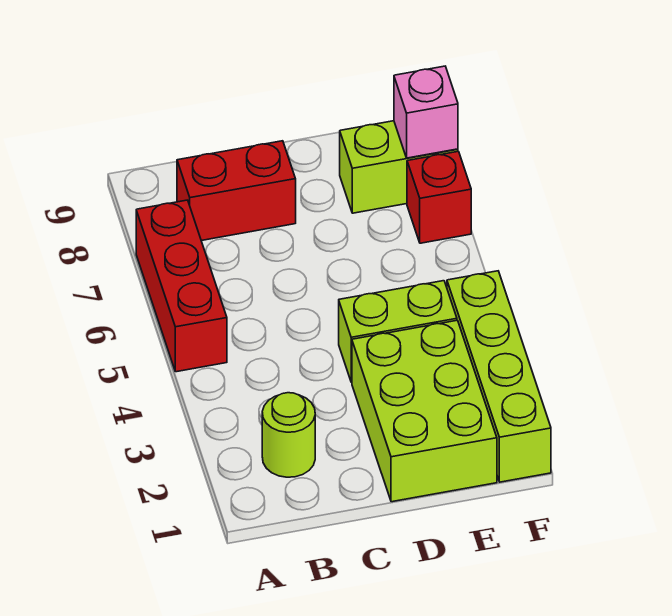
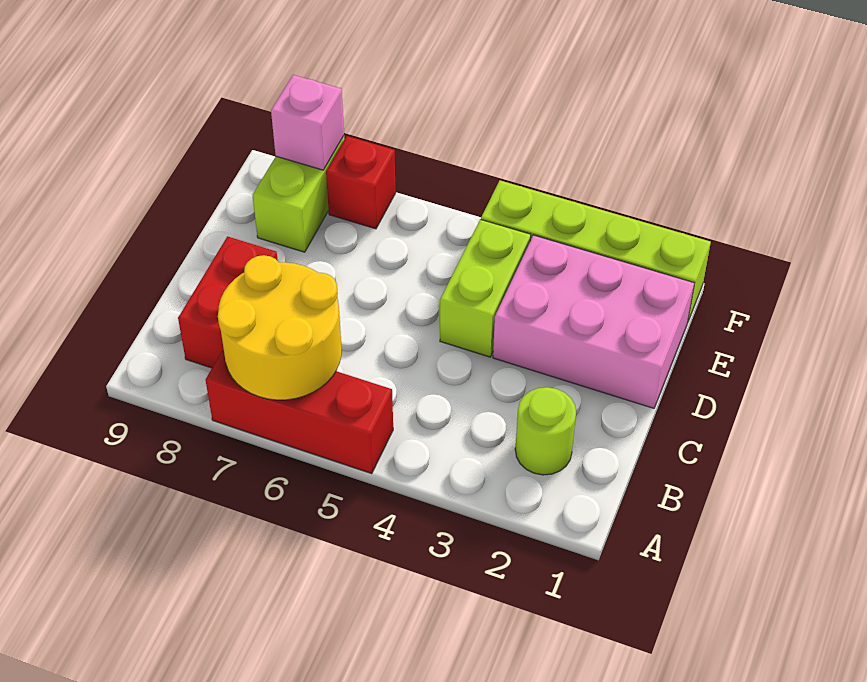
none -> yellow 2x2 round brick [218,255,342,400]
lime 2x3 brick [352,320,497,502] -> pink 2x3 brick [493,235,694,408]

